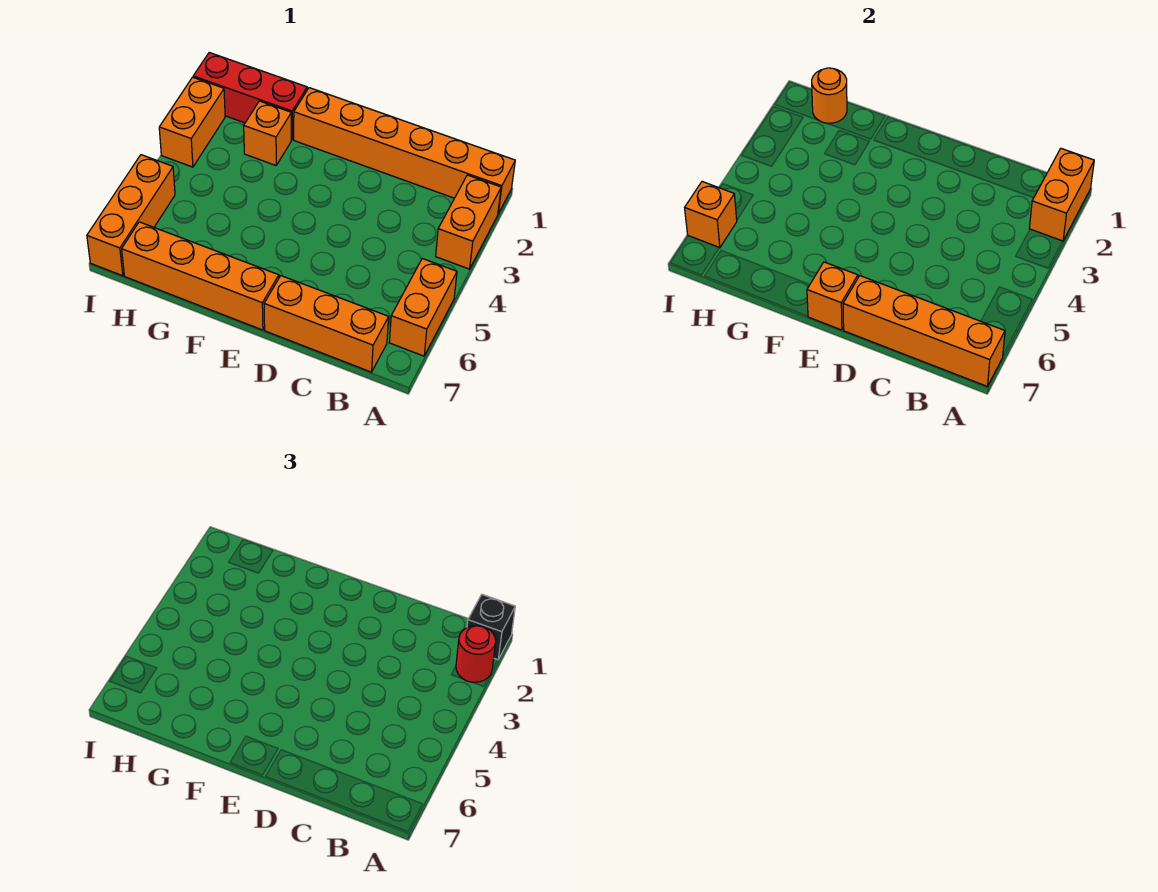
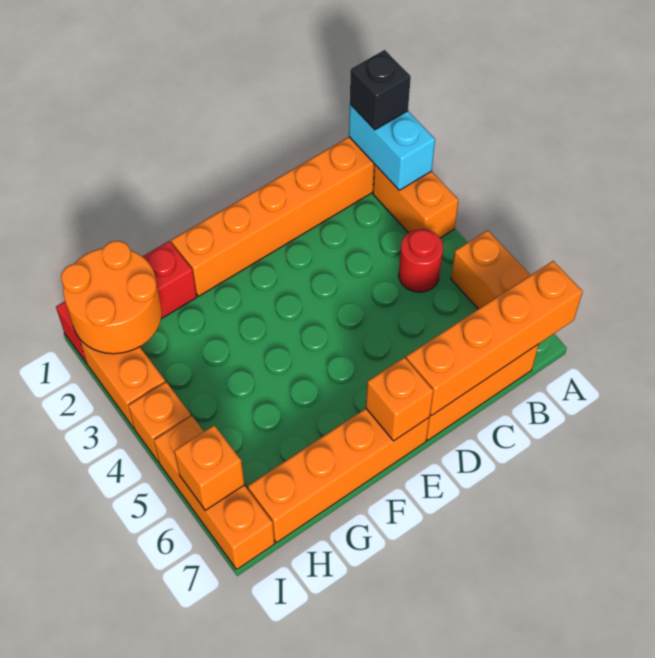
orange 1x2 brick [1029,149,1094,241] -> cyan 1x2 brick [349,104,435,190]
red 1x1 round brick [456,626,496,682] -> red 1x1 round brick moved to [399,229,443,292]
orange 1x1 brick [244,101,291,165] -> orange 1x1 brick moved to [128,382,191,462]
orange 1x1 round brick [812,68,847,123] -> orange 2x2 round brick [61,241,162,354]

